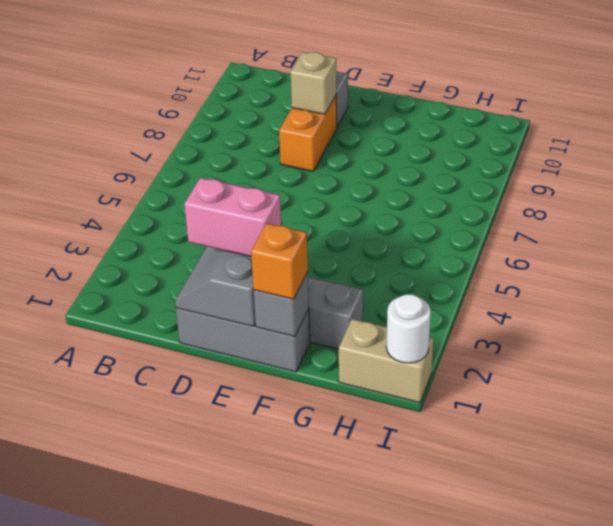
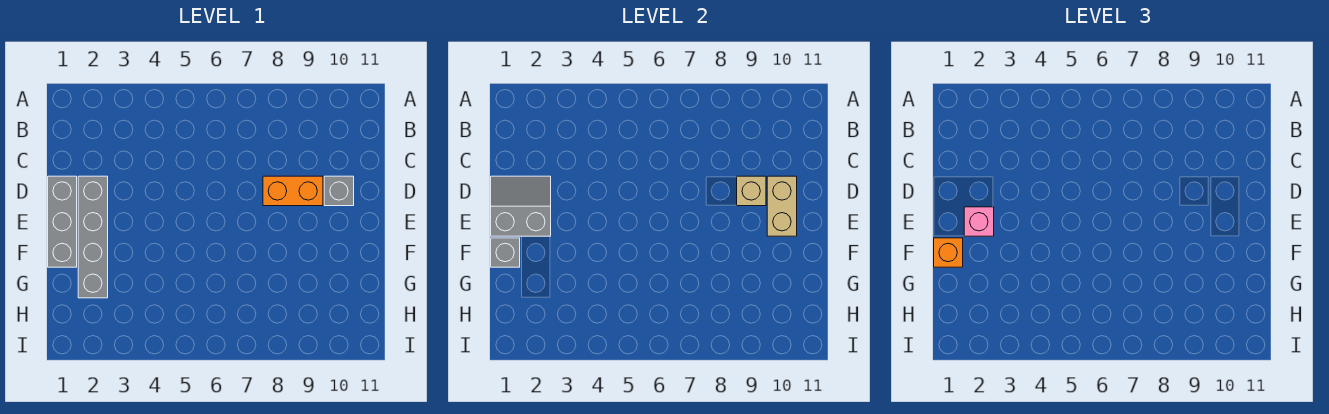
pink 1x2 brick [184,178,281,256] -> pink 1x1 brick [964,207,994,236]
tan 1x2 brick [339,319,434,403] -> tan 1x2 brick moved to [767,176,797,236]
white 1x1 round brick [386,294,431,363] -> none

